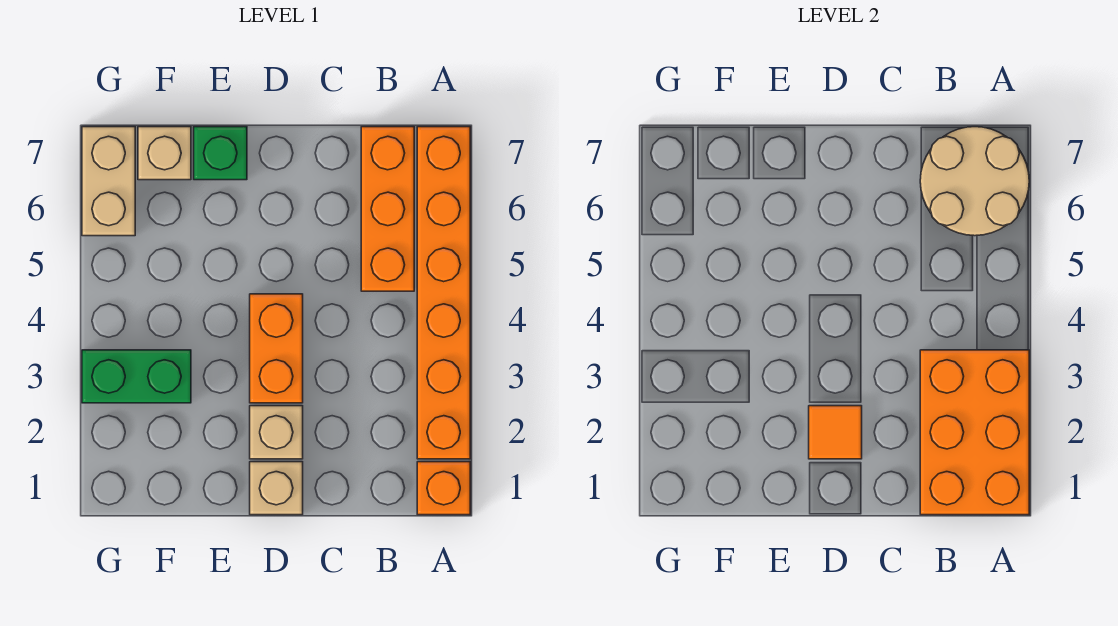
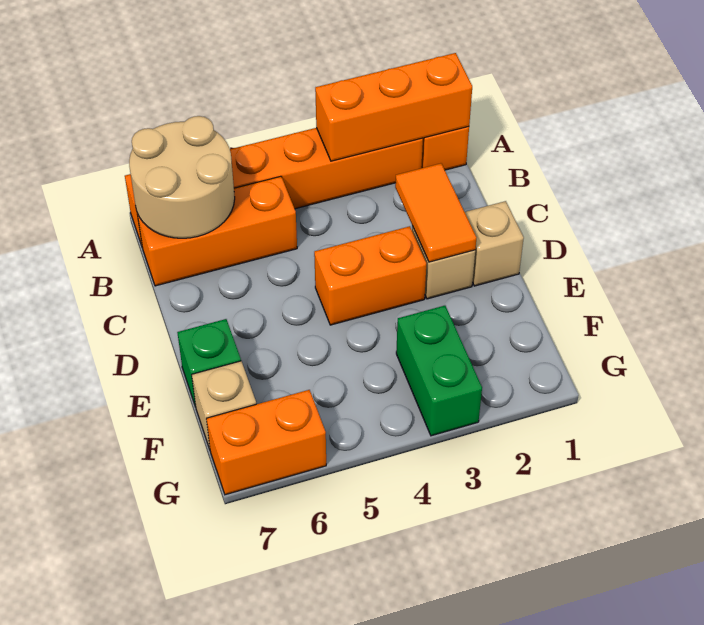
orange 2x3 brick [920,350,1029,515] -> orange 1x3 brick [315,53,472,161]
orange 1x1 tile [809,406,862,459] -> orange 1x2 tile [395,163,476,262]
tan 1x2 brick [82,127,135,236] -> orange 1x2 brick [206,390,326,495]

